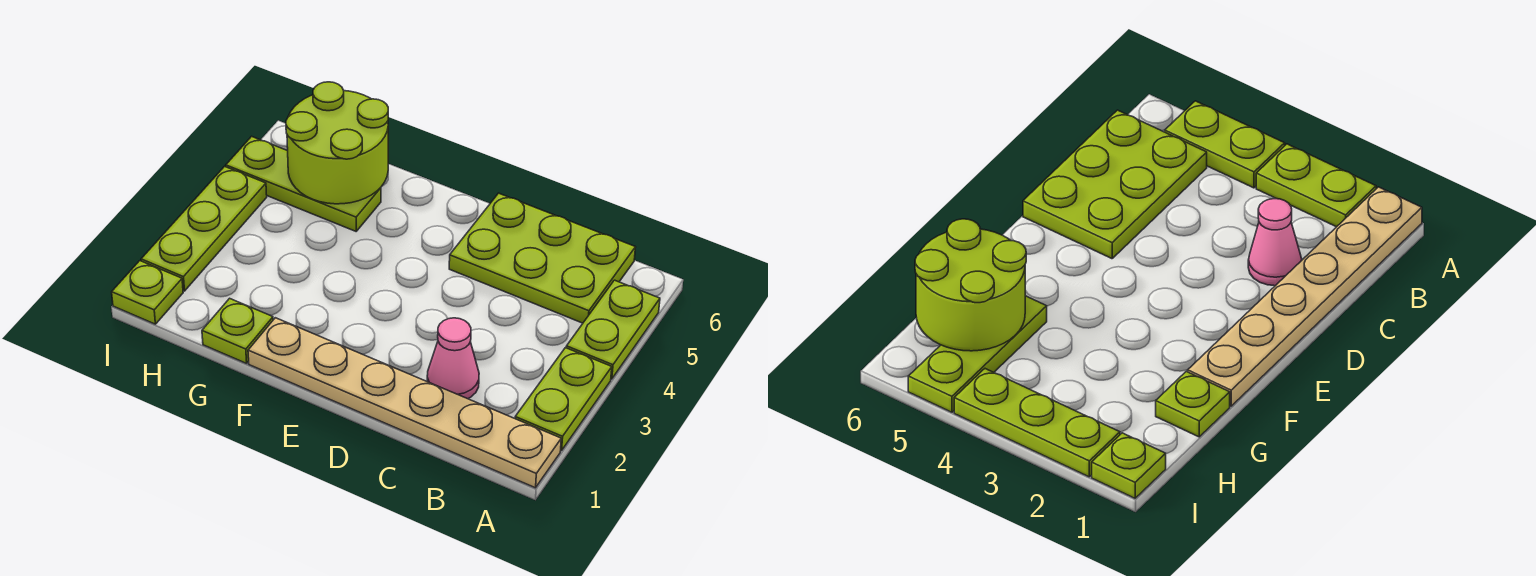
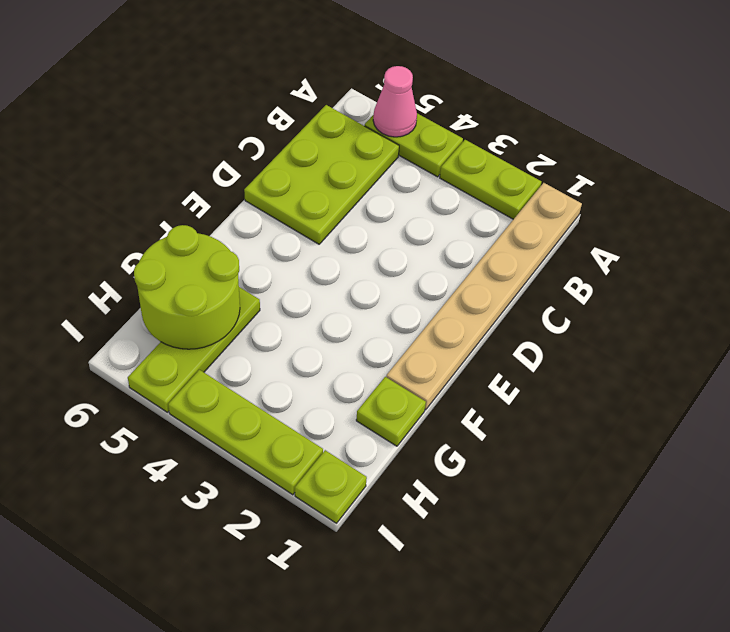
pink 1x1 cone [427,318,479,399] -> pink 1x1 cone moved to [373,66,417,137]

